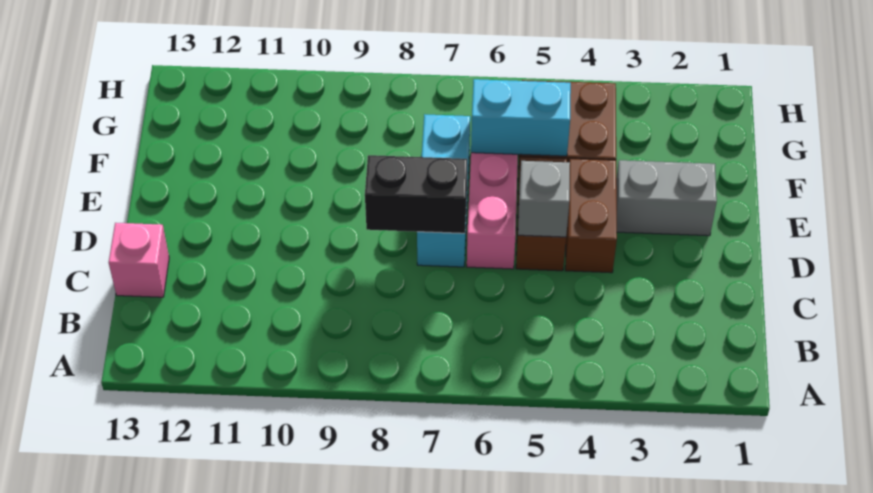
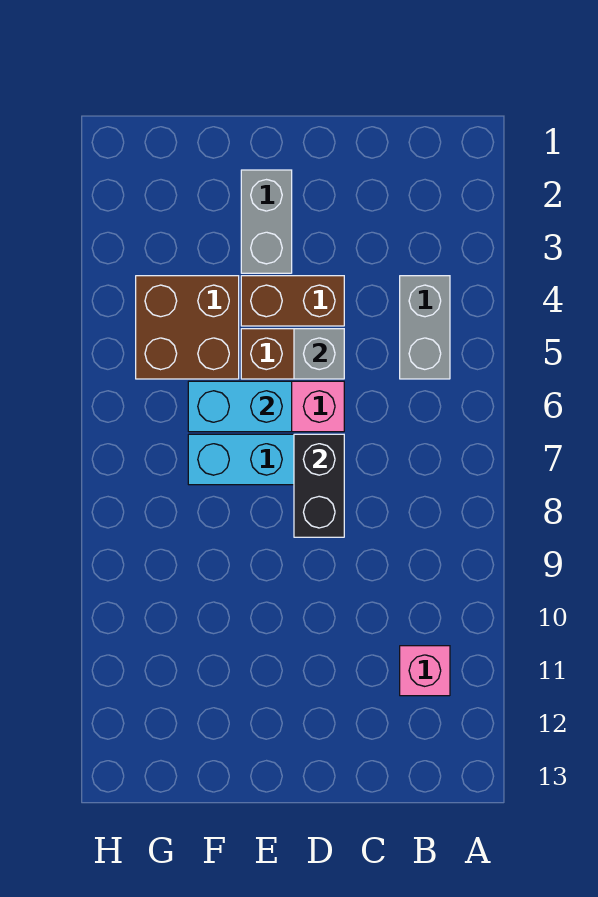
none -> grey 1x2 brick [400,276,450,379]
pink 1x1 brick [109,223,169,297] -> pink 1x1 brick moved to [400,646,450,696]
cyan 1x2 brick [471,79,571,156] -> cyan 1x2 brick turned to [188,381,292,432]

